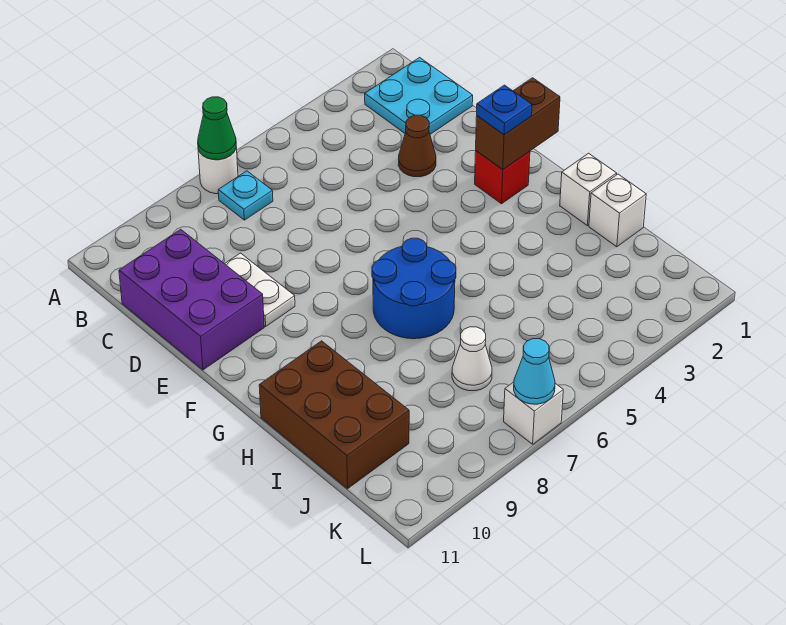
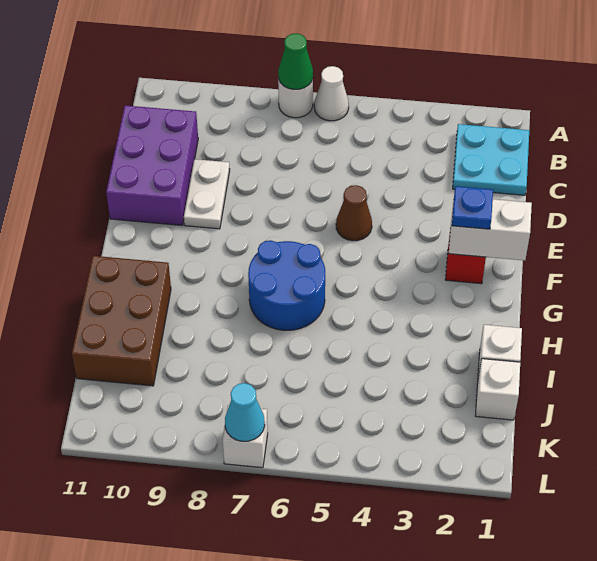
cyan 1x1 plate [218,171,273,220] -> none
brown 1x1 cone [398,115,436,177] -> brown 1x1 cone moved to [336,185,372,241]
brown 1x2 brick [476,78,560,170] -> white 1x2 brick [449,199,532,260]
white 1x1 brick [560,153,617,226] -> white 1x1 brick moved to [476,359,520,420]
white 1x1 cone [452,327,492,391] -> white 1x1 cone moved to [314,66,349,121]

